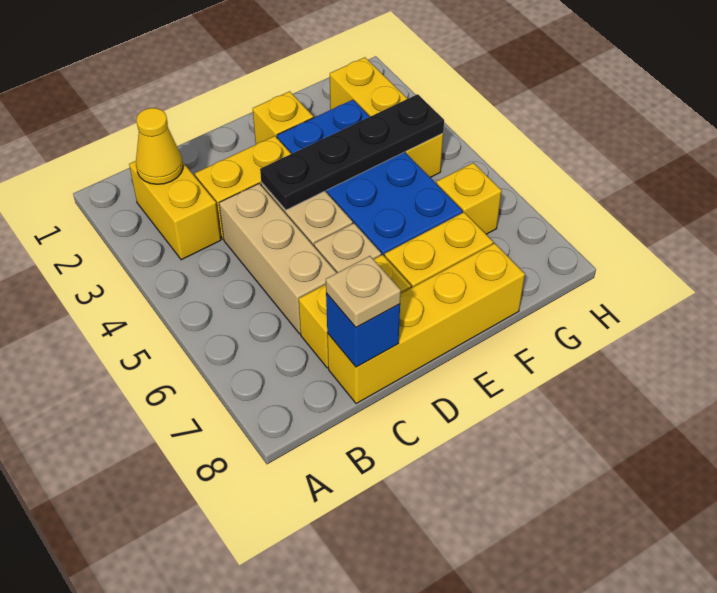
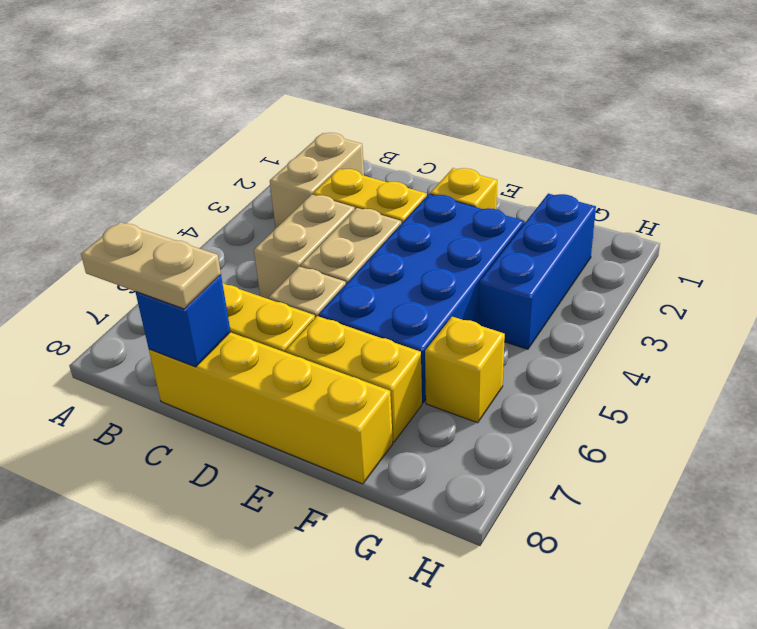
yellow 1x2 brick [129,161,221,260] -> tan 1x2 brick [270,133,364,228]
yellow 1x1 cone [136,108,183,184] -> none
tan 1x3 brick [219,184,337,334] -> tan 1x2 brick [254,195,355,299]
tan 1x1 plate [326,256,401,327] -> tan 1x2 plate [81,222,221,309]
black 1x4 plate [260,94,444,210] -> none
yellow 1x3 brick [330,57,443,178] -> blue 1x3 brick [479,194,596,349]

